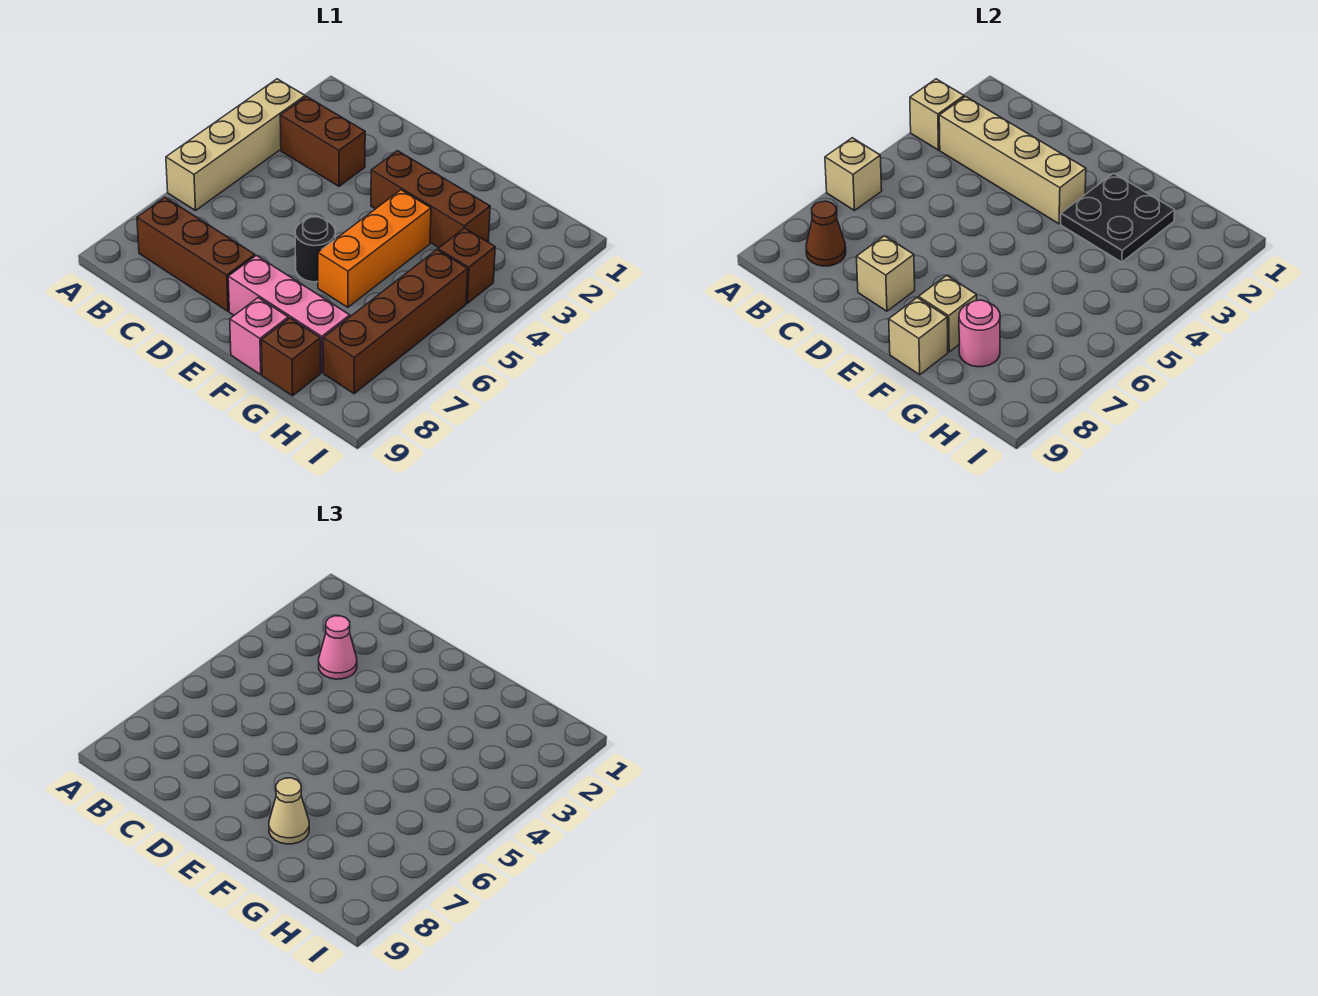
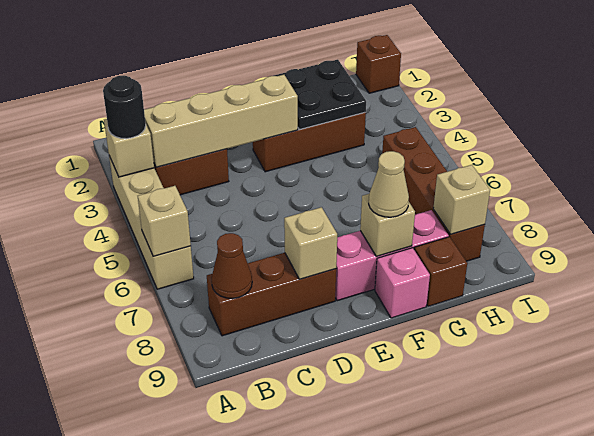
pink 1x1 cone [319,616,357,679] -> none
black 1x1 round brick [295,217,335,282] -> black 1x1 round brick moved to [103,76,146,139]
orange 1x3 brick [318,190,431,307] -> none
tan 1x1 brick [889,298,948,375] -> tan 1x1 brick moved to [433,165,490,234]
pink 1x1 round brick [959,300,1000,367] -> none
brown 1x1 brick [438,228,495,303] -> brown 1x1 brick moved to [356,35,401,93]

